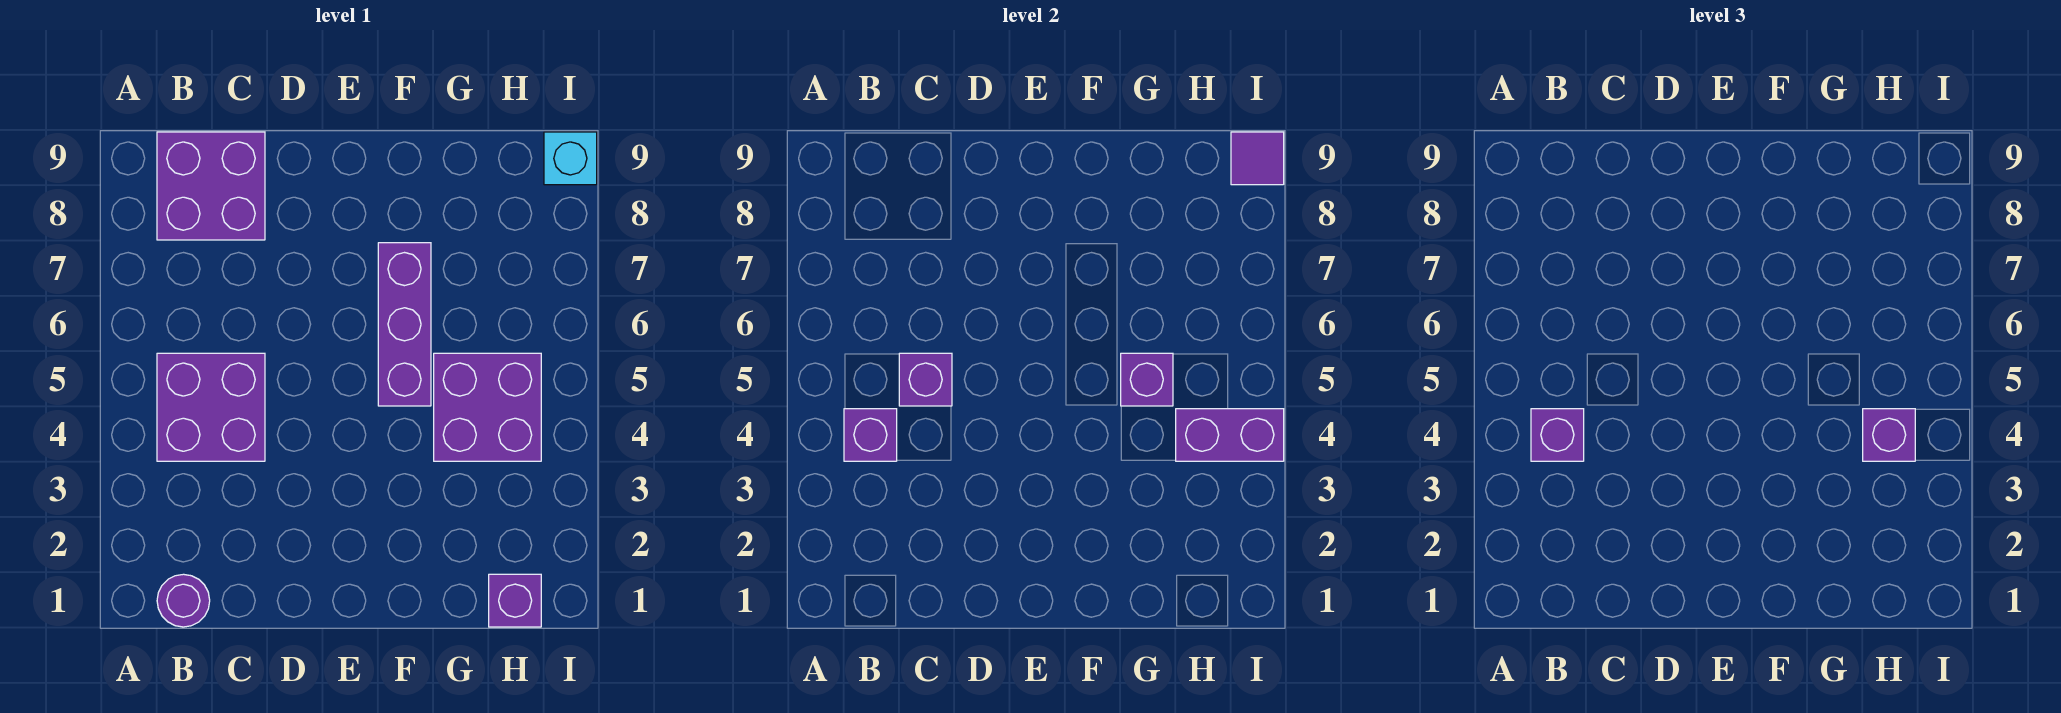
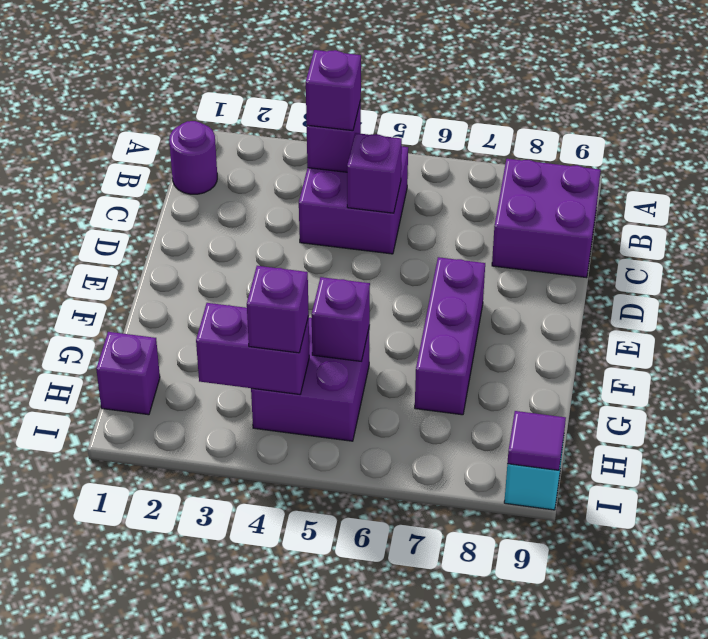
purple 1x3 brick [378,243,431,406] -> purple 1x3 brick turned to [415,257,485,415]
purple 1x2 brick [1176,409,1284,461] -> purple 1x2 brick turned to [196,303,309,394]

